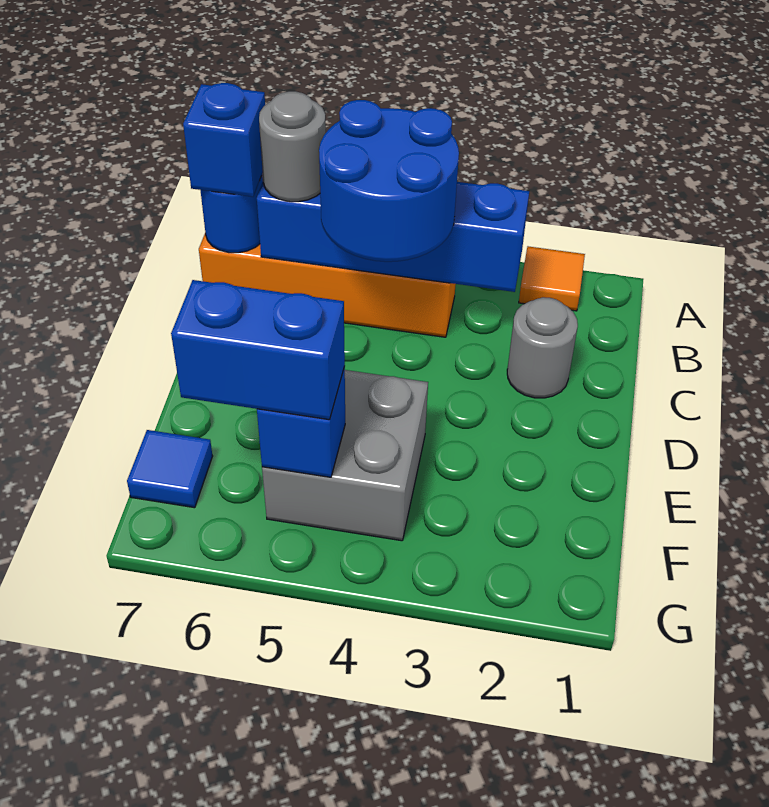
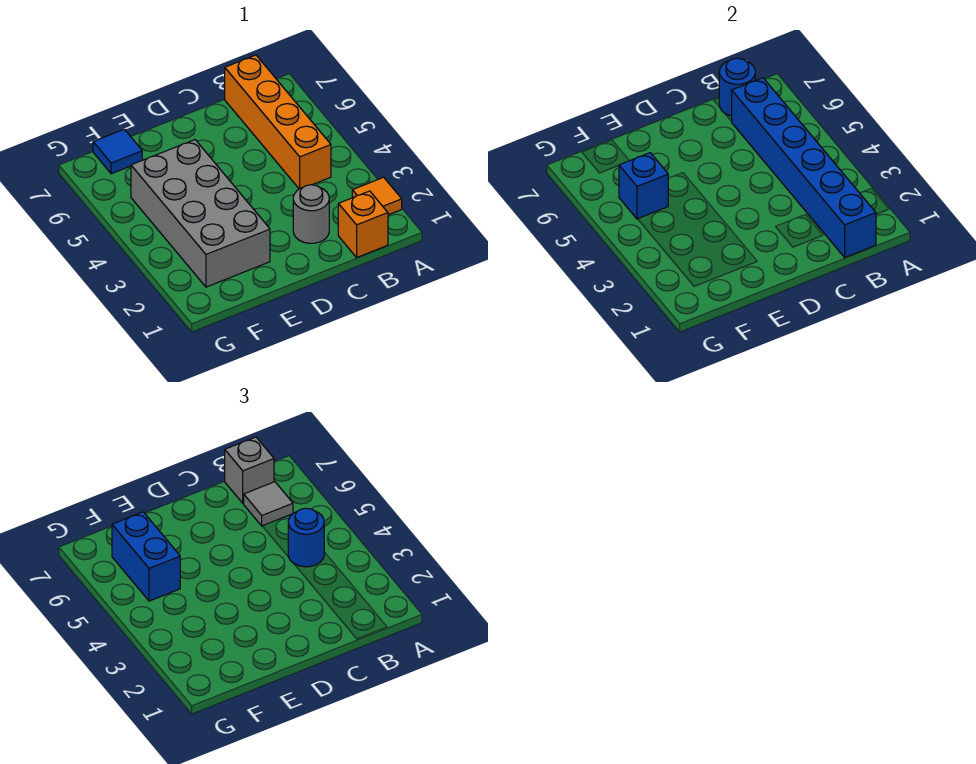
none -> orange 1x1 brick [338,191,388,257]
blue 1x4 brick [257,182,529,292] -> blue 1x6 brick [731,78,876,257]
blue 2x2 round brick [319,100,459,262] -> blue 1x1 round brick [288,508,324,567]
grey 1x1 round brick [259,91,326,202] -> grey 1x1 tile [244,482,293,526]
blue 1x1 brick [183,83,265,197] -> grey 1x1 brick [225,437,274,503]
grey 2x2 brick [262,370,428,541] -> grey 2x4 brick [131,140,270,287]

